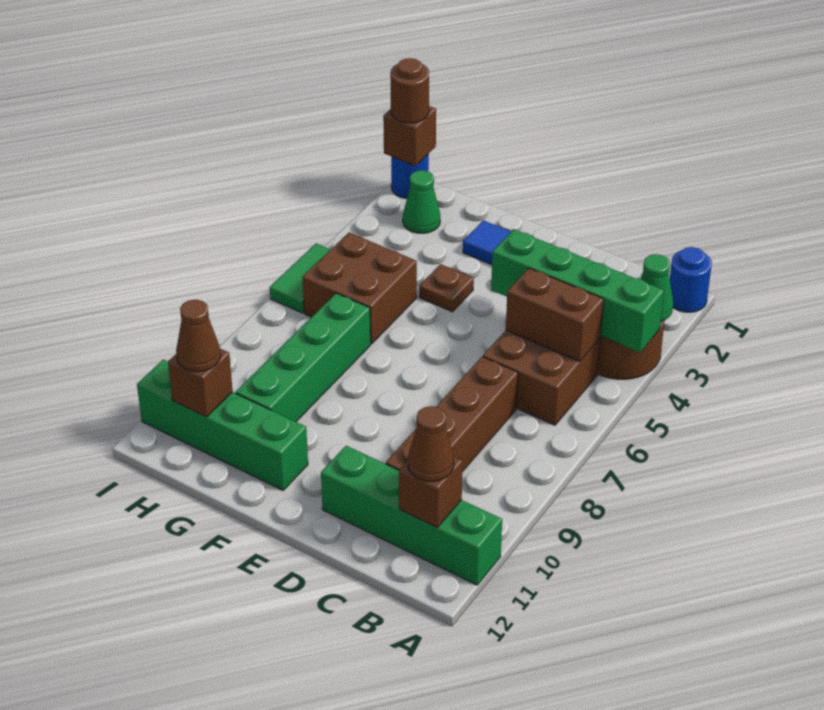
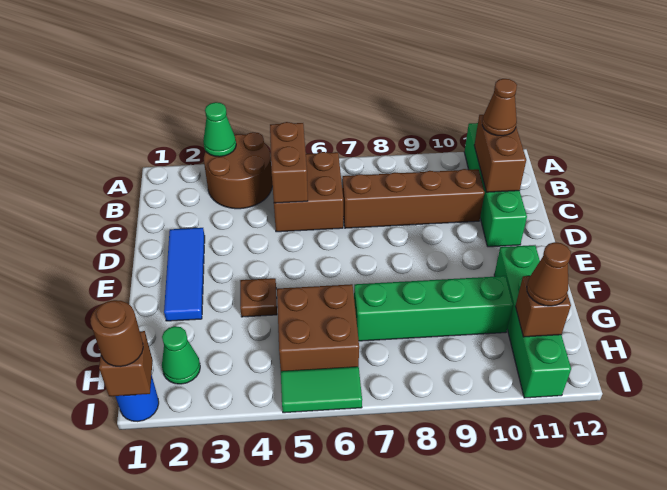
blue 1x1 round brick [670,247,712,312] -> none
green 1x4 brick [491,229,664,352] -> none
brown 1x1 brick [399,457,463,528] -> brown 1x2 brick [474,115,526,192]

